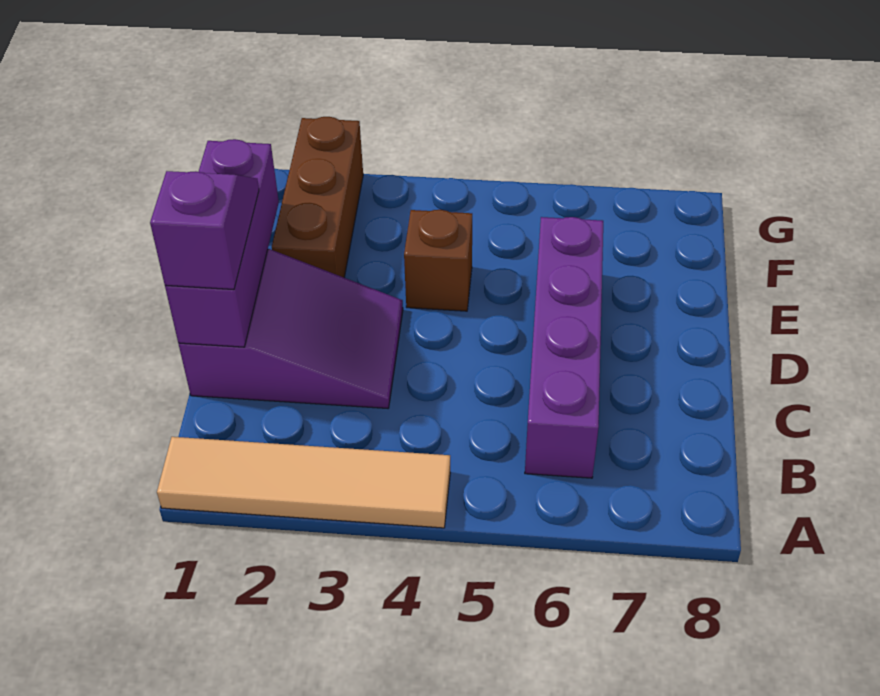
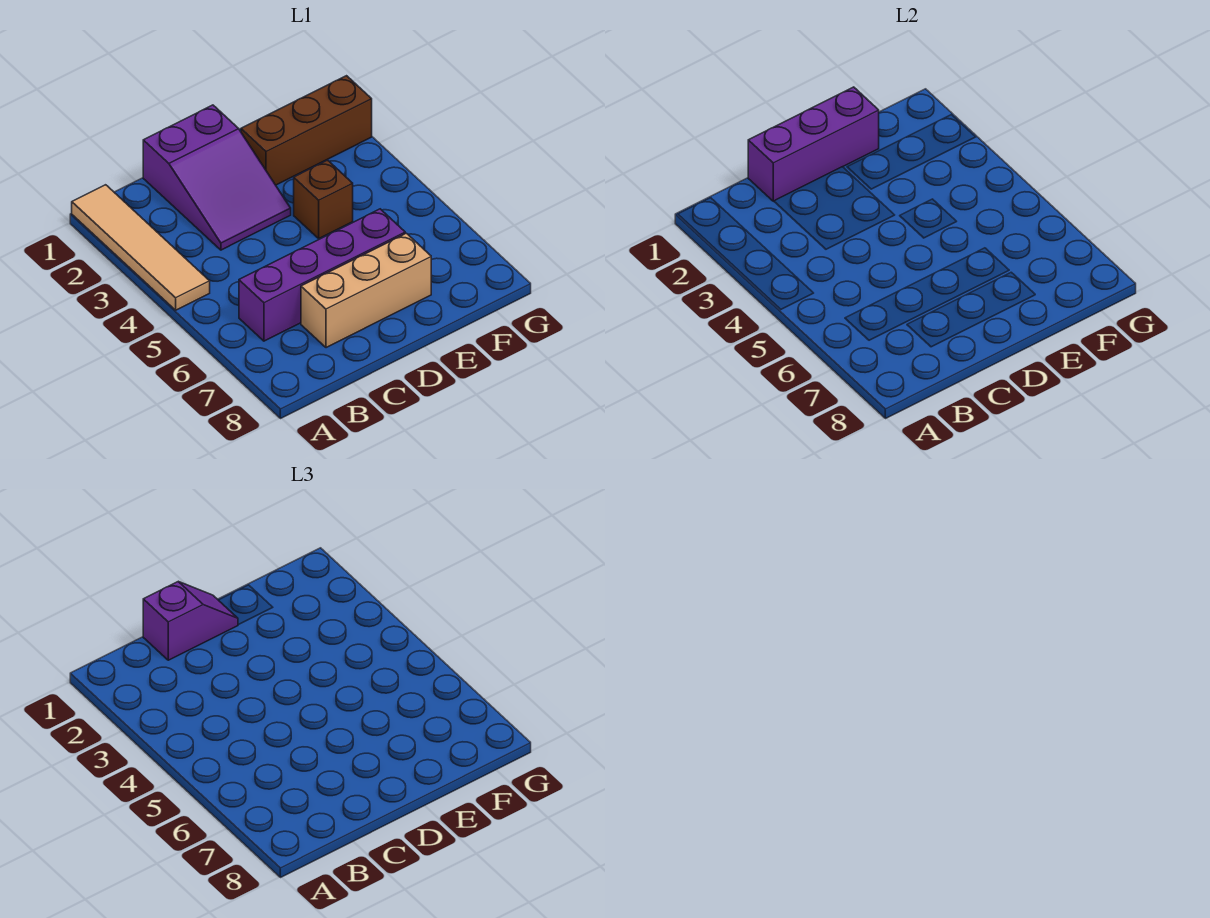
none -> tan 1x3 brick [301,233,431,348]

